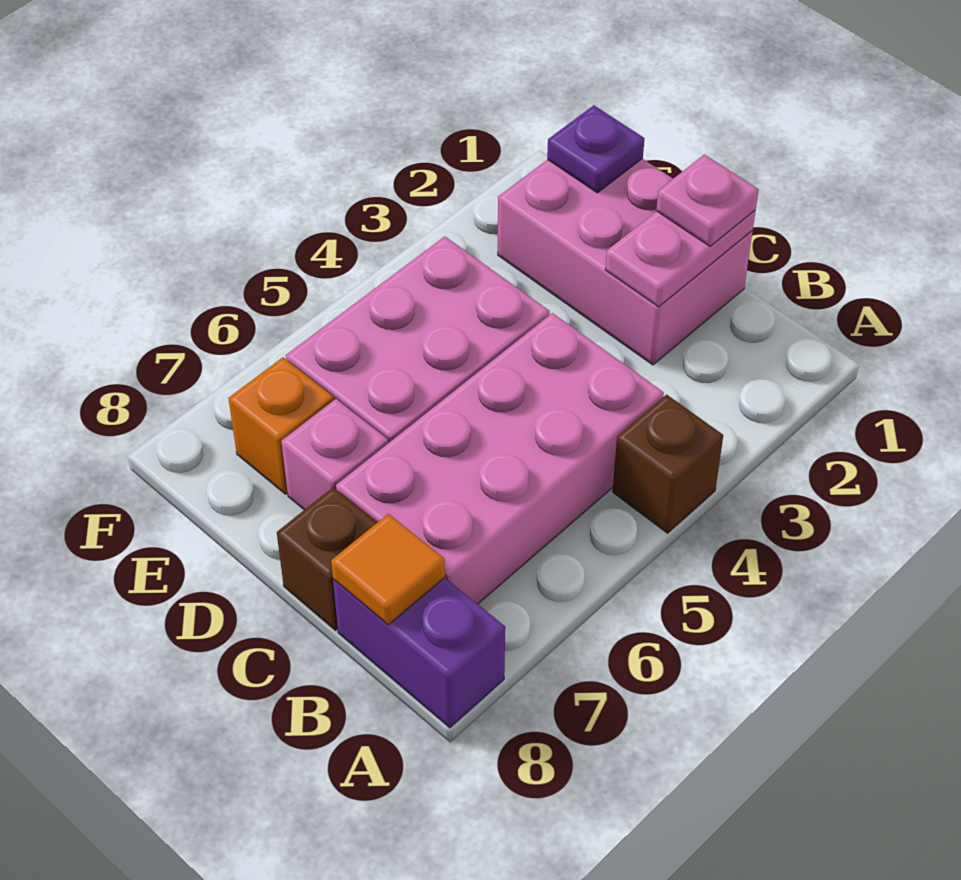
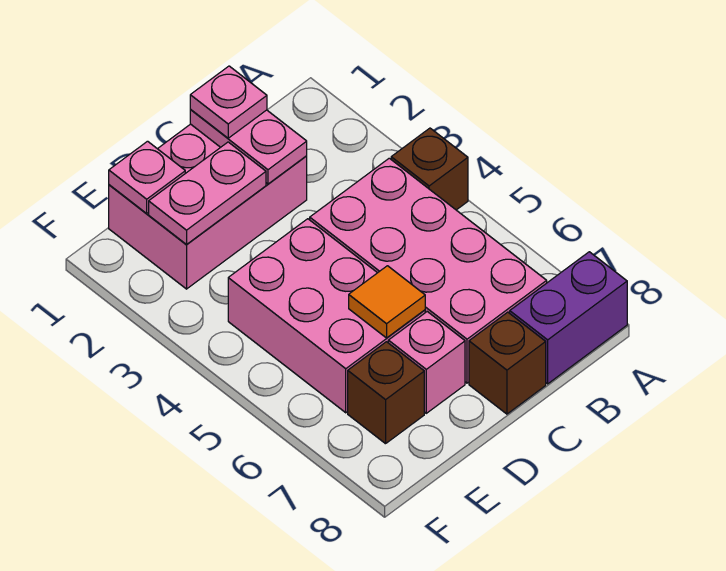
orange 1x1 tile [331,514,445,625] -> orange 1x1 tile moved to [349,266,425,338]
none -> pink 1x2 plate [149,142,266,244]
purple 1x1 plate [547,105,645,193] -> pink 1x1 plate [109,141,185,214]
orange 1x1 brick [228,357,334,494] -> brown 1x1 brick [348,342,424,444]

